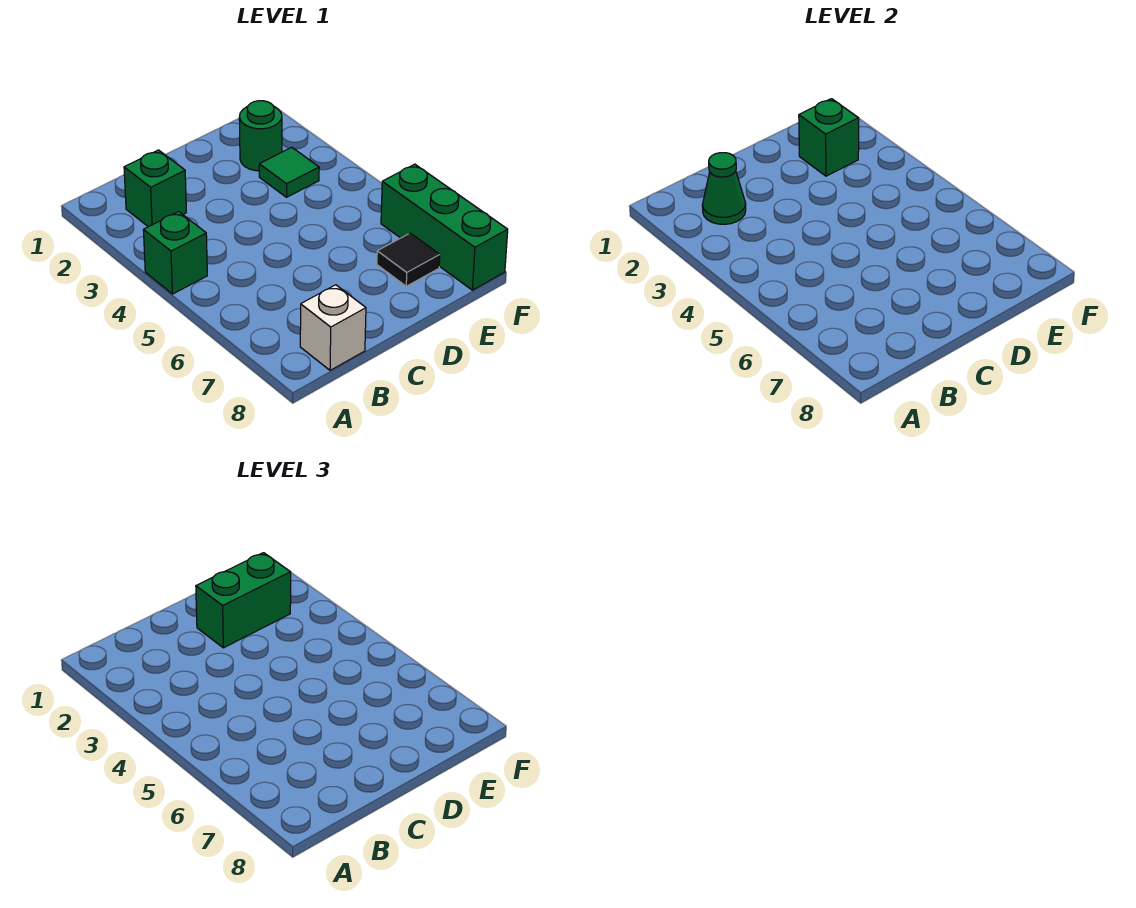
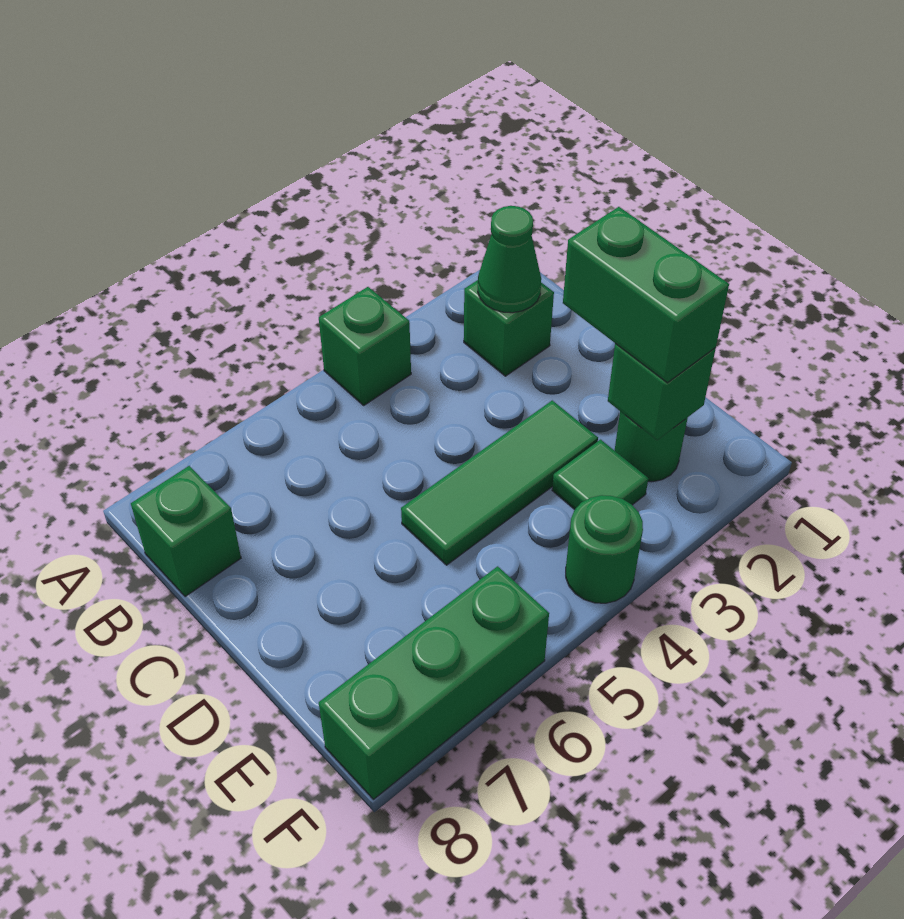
white 1x1 brick [300,285,366,370] -> green 1x1 brick [131,466,241,597]
none -> green 1x3 tile [401,400,598,565]
black 1x1 tile [377,233,440,286] -> none
none -> green 1x1 round brick [566,495,643,603]

